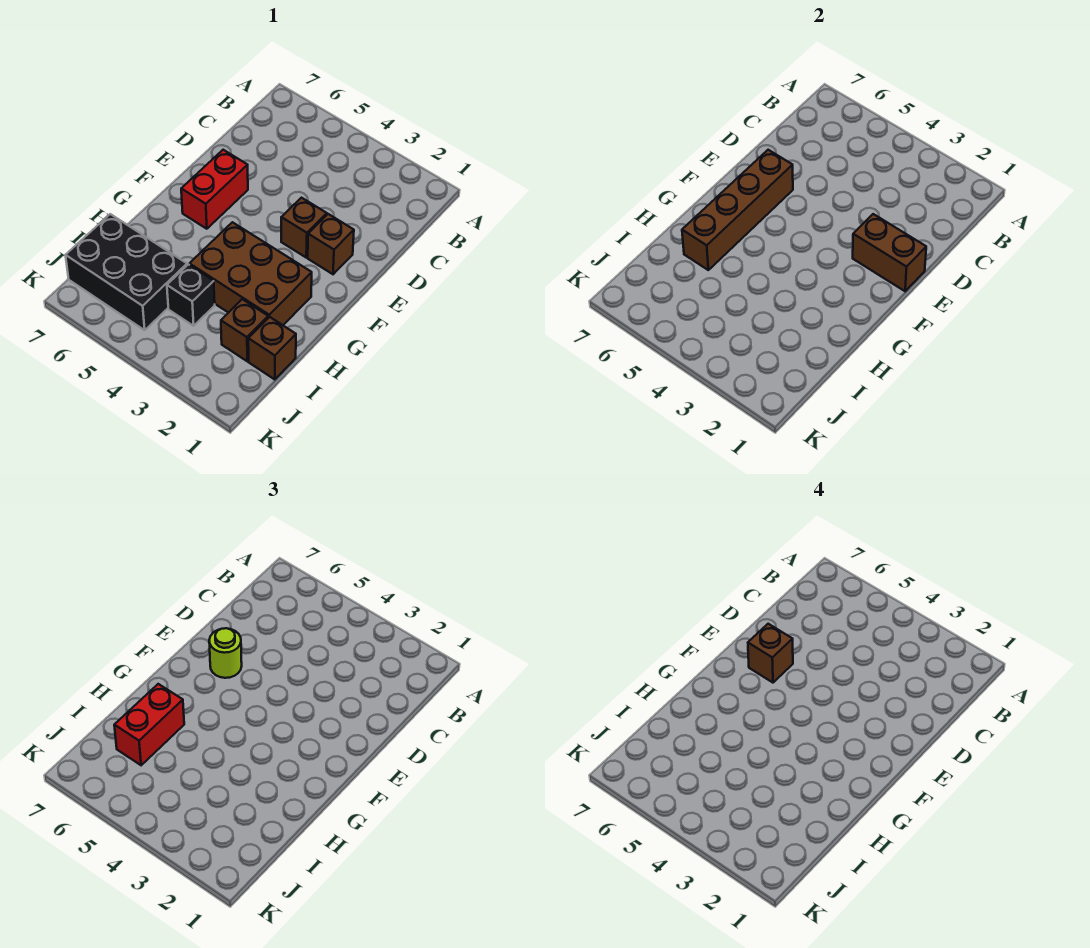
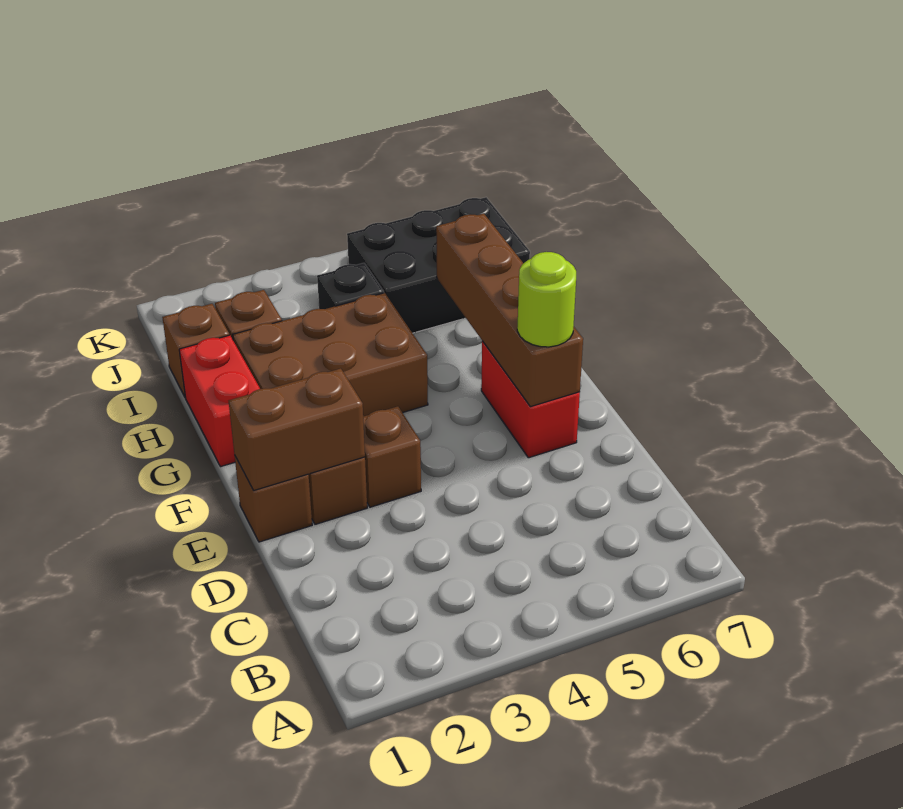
brown 1x1 brick [748,624,793,683] -> brown 1x1 brick moved to [235,457,312,542]
red 1x2 brick [114,684,184,765] -> red 1x2 brick moved to [179,335,260,467]

